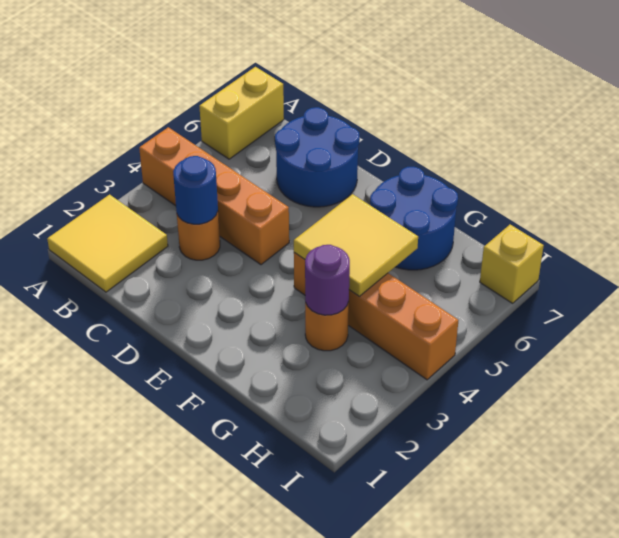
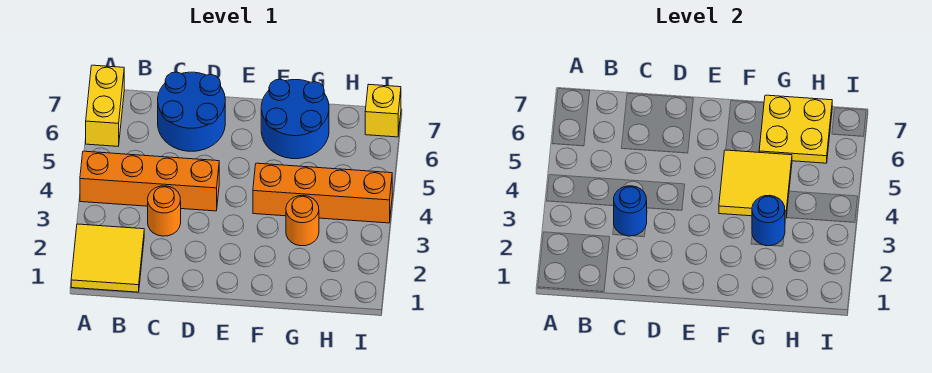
purple 1x1 round brick [305,245,350,315] -> blue 1x1 round brick [752,195,785,246]
none -> yellow 2x2 plate [759,95,832,163]

